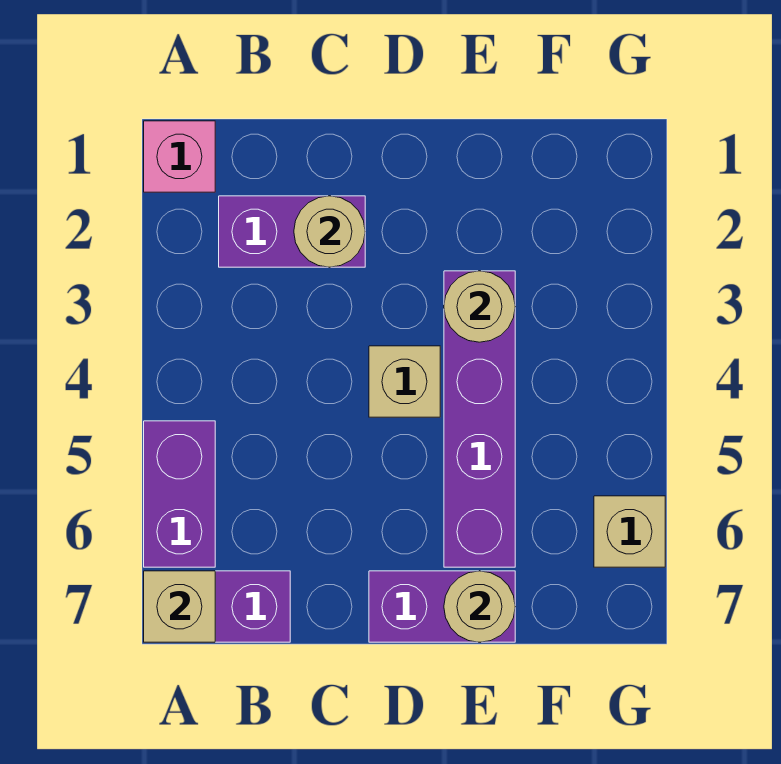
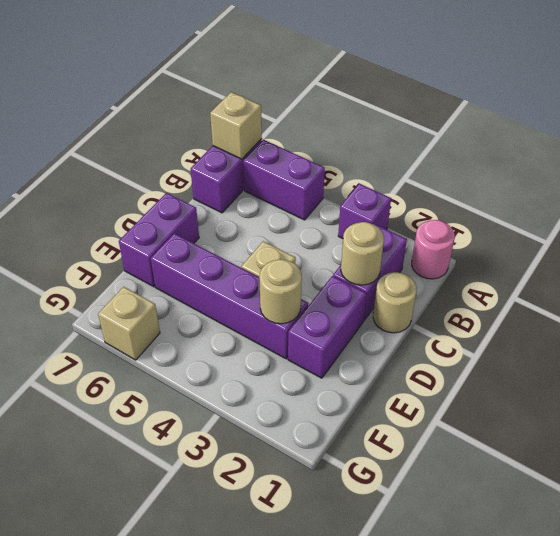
pink 1x1 brick [144,121,215,192] -> pink 1x1 round brick [412,220,455,279]
none -> purple 1x1 brick [338,184,391,239]
none -> purple 1x2 brick [288,276,367,378]
tan 1x1 round brick [444,571,515,642] -> tan 1x1 round brick moved to [373,272,417,333]

